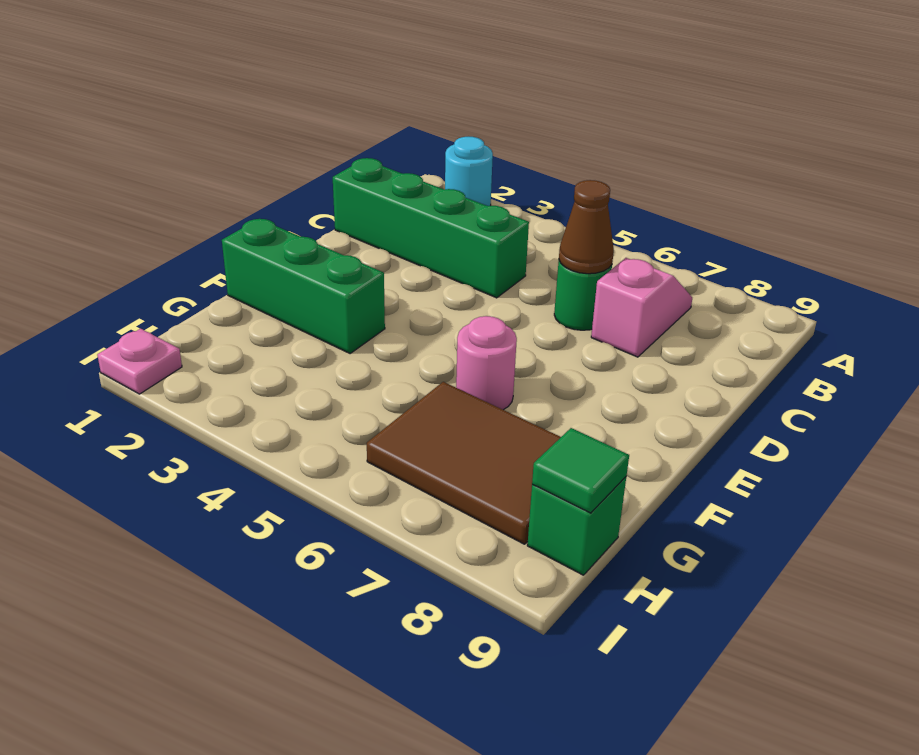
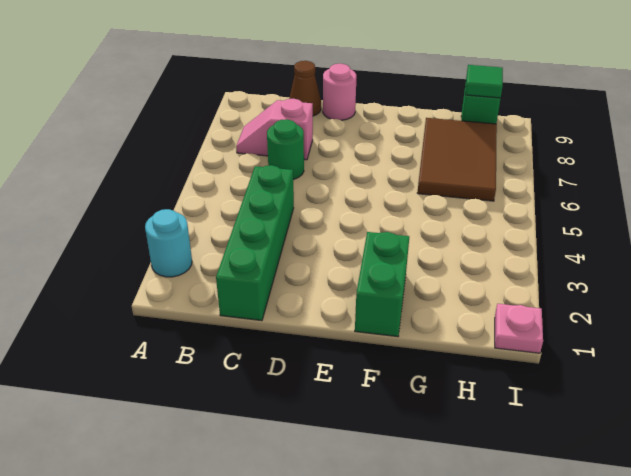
brown 1x1 cone [559,180,614,274] -> brown 1x1 cone moved to [289,61,321,116]
green 1x3 brick [222,219,385,353] -> green 1x2 brick [355,232,409,337]
pink 1x1 round brick [456,316,517,410] -> pink 1x1 round brick moved to [323,64,356,120]

